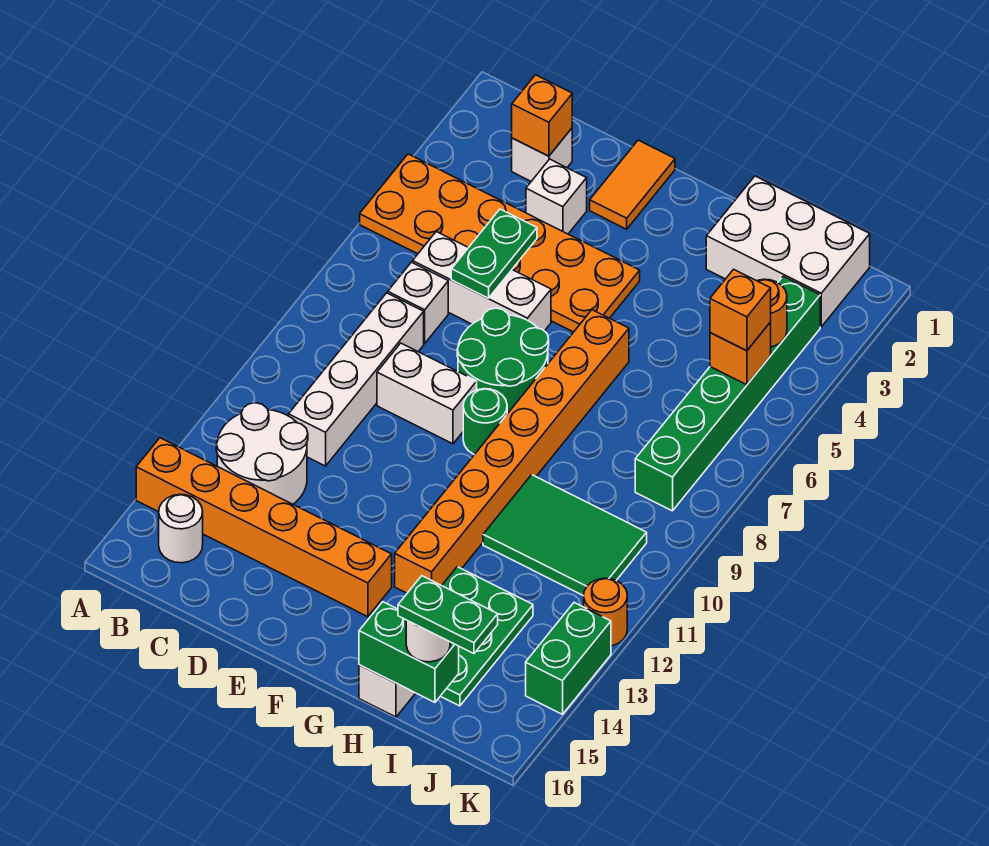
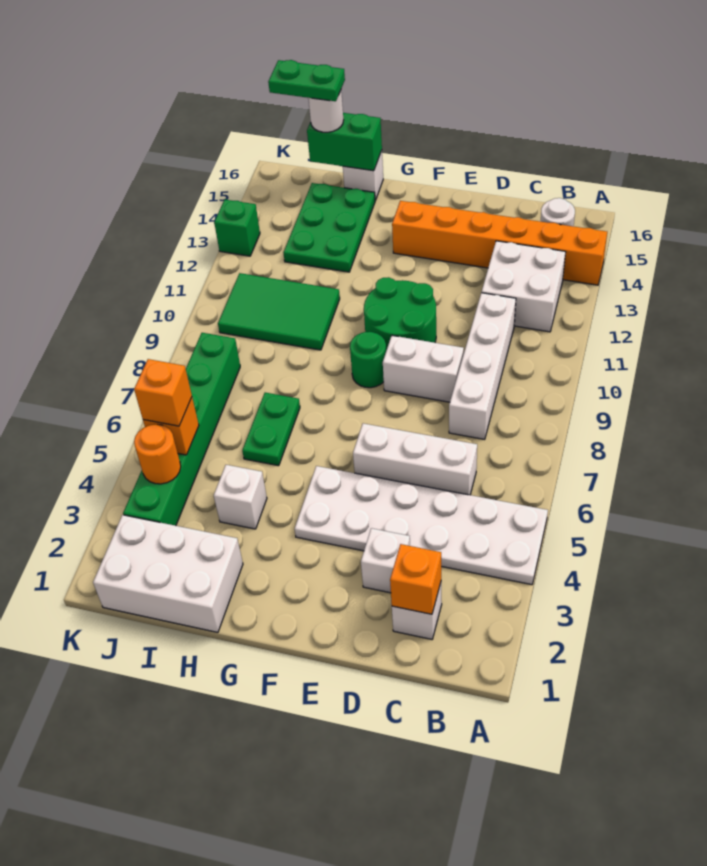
orange 2x6 plate [360,154,640,332] -> white 2x6 plate [295,466,548,585]
white 2x2 round brick [216,403,308,504] -> white 2x2 brick [482,241,566,332]
white 1x1 brick [388,262,448,343] -> white 1x1 brick moved to [214,465,267,529]
green 1x2 plate [451,209,537,298] -> green 1x2 plate moved to [242,393,300,466]
orange 1x2 tile [590,140,675,229] -> none
green 2x2 round brick [457,308,549,414] -> green 2x2 round brick moved to [363,277,436,350]
orange 1x8 brick [395,310,629,593] -> none
orange 1x1 round brick [584,578,627,646] -> none
green 1x2 brick [526,603,611,714] -> green 1x1 brick [214,200,260,256]

